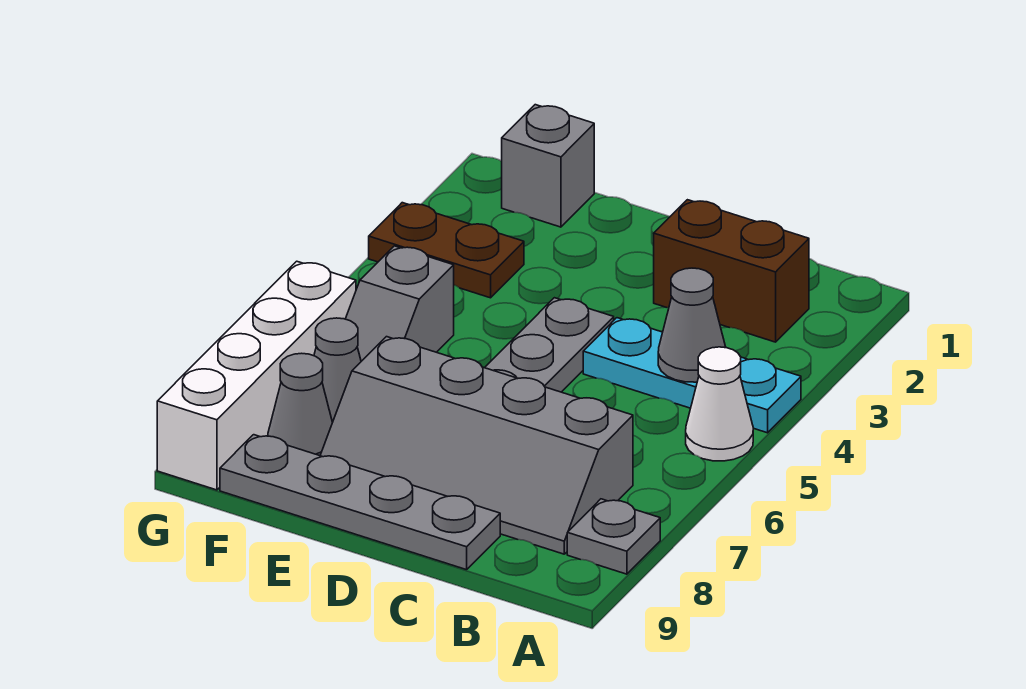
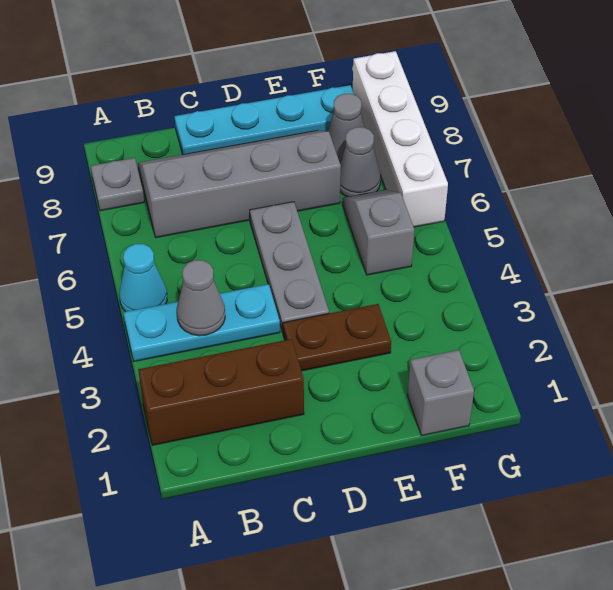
white 1x1 cone [686,347,753,461] -> cyan 1x1 cone [120,244,167,312]
brown 1x2 brick [654,200,809,342] -> brown 1x3 brick [138,339,304,445]
grey 1x4 plate [220,435,500,570] -> cyan 1x4 plate [174,85,354,154]
brown 1x2 plate [369,203,524,298] -> brown 1x2 plate moved to [283,304,391,371]

